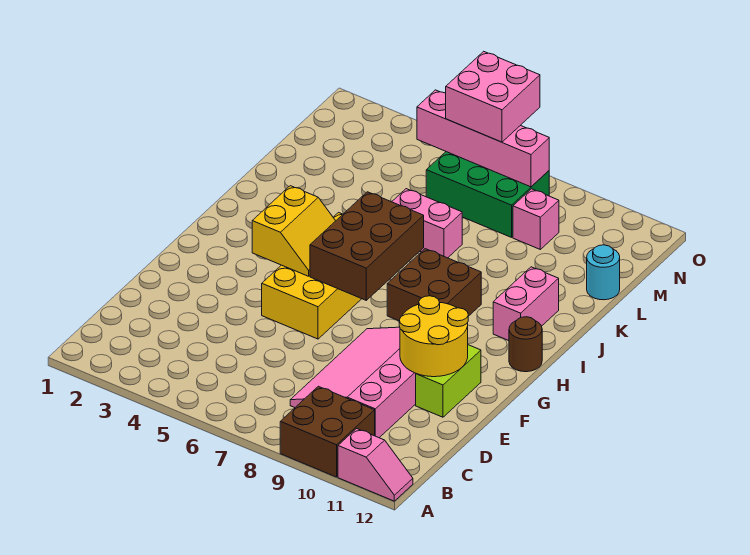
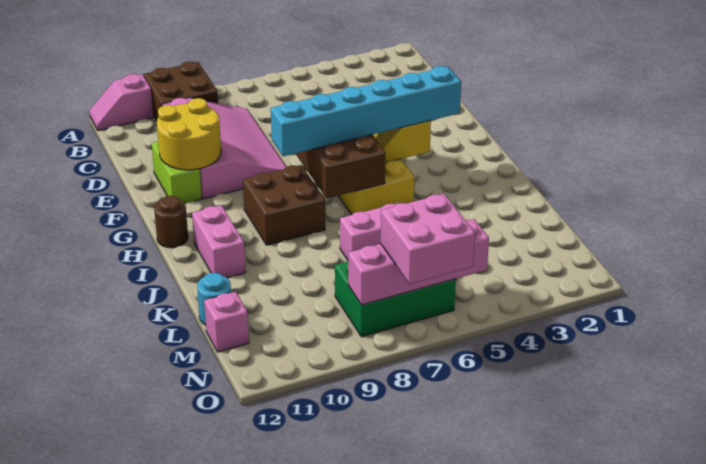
none -> cyan 1x6 brick [271,66,461,156]
pink 1x1 brick [513,189,559,249] -> pink 1x1 brick moved to [204,292,249,352]

